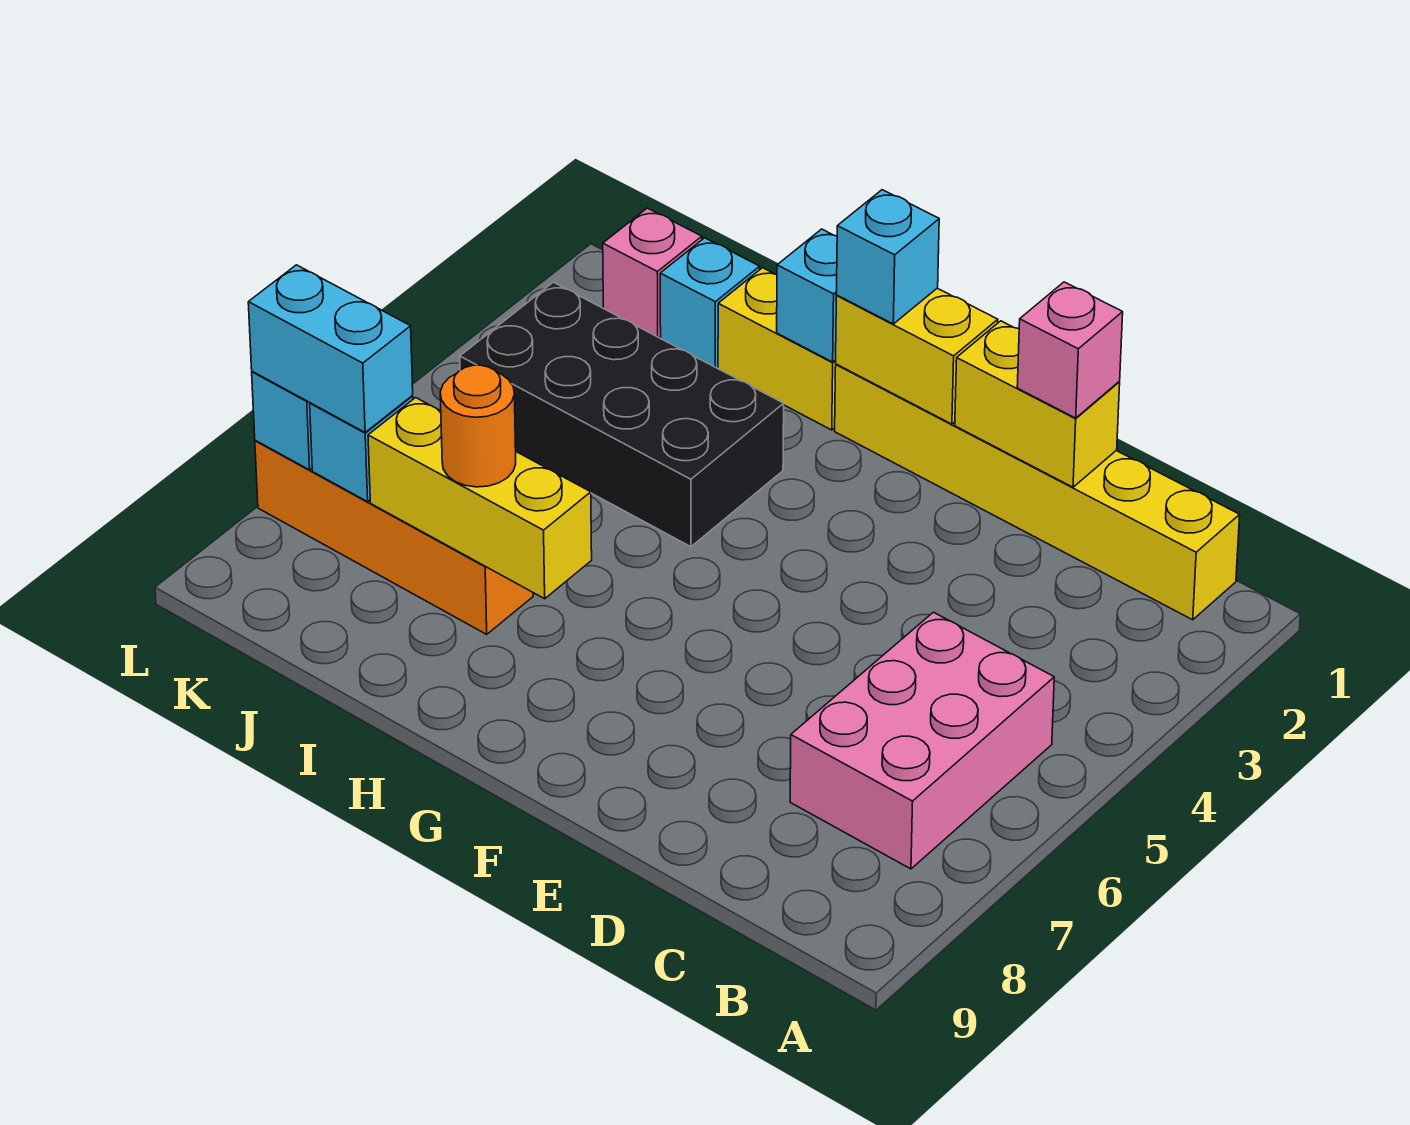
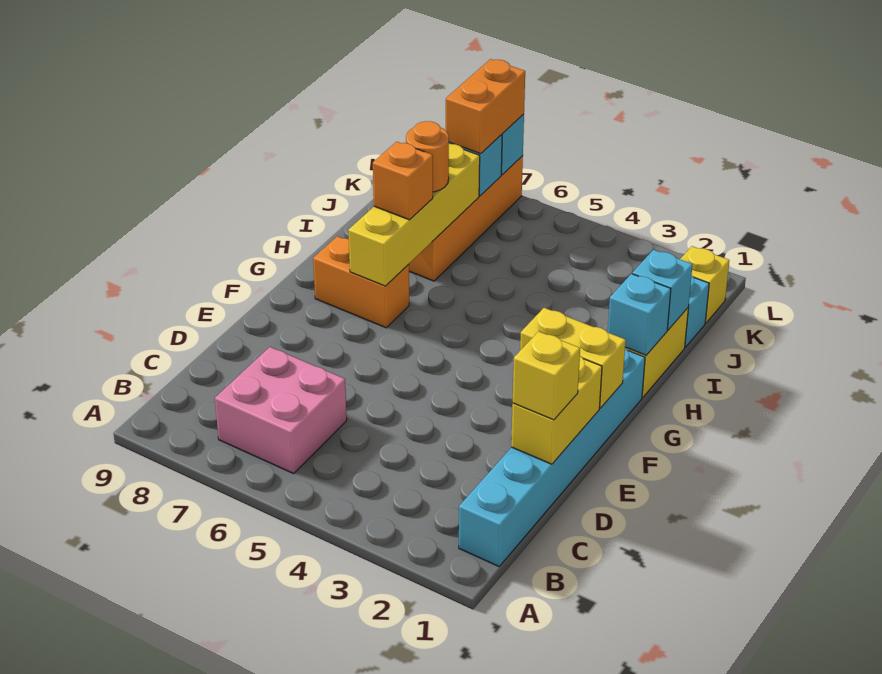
yellow 1x6 brick [835,364,1240,620] -> cyan 1x6 brick [459,348,645,566]
pink 2x3 brick [790,612,1054,869] -> pink 2x2 brick [215,347,347,474]
pink 1x1 brick [1017,282,1123,418] -> yellow 1x1 brick [513,331,580,420]
yellow 1x2 brick [836,288,998,424] -> yellow 1x2 brick turned to [520,308,626,408]
cyan 1x1 brick [836,190,939,324] -> cyan 1x1 brick moved to [632,250,693,330]
none -> orange 1x2 brick [313,236,409,328]
black 2x4 brick [460,282,784,547] -> none
yellow 1x3 brick [368,398,592,599] -> yellow 1x4 brick [349,144,480,286]
none -> orange 1x1 brick [373,142,433,220]
pink 1x1 brick [603,208,702,337] -> yellow 1x1 brick [680,246,729,323]
cyan 1x2 brick [248,265,413,432] -> orange 1x2 brick [446,59,525,154]

